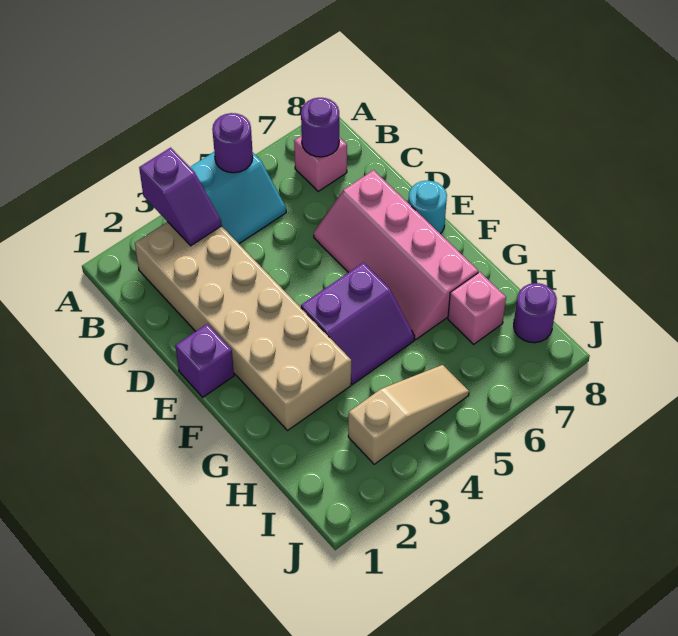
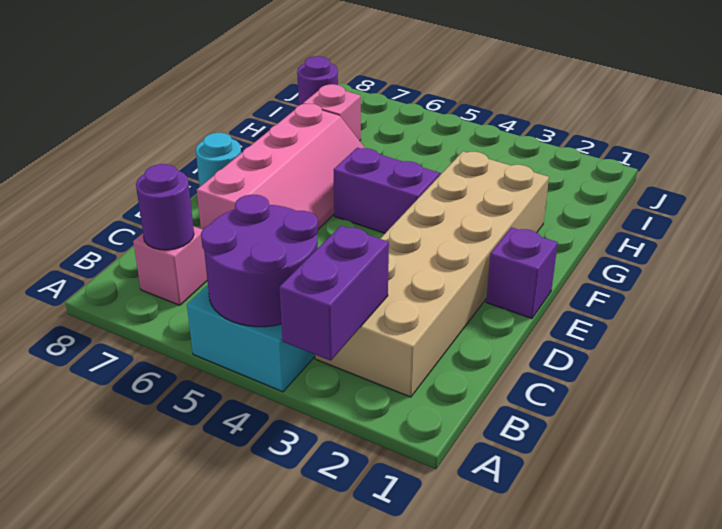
purple 1x2 slope [139,148,222,246] -> purple 1x2 brick [279,226,389,361]
purple 1x1 round brick [212,113,253,173] -> purple 2x2 round brick [201,195,318,327]
tan 1x3 slope [348,365,469,464] -> none

